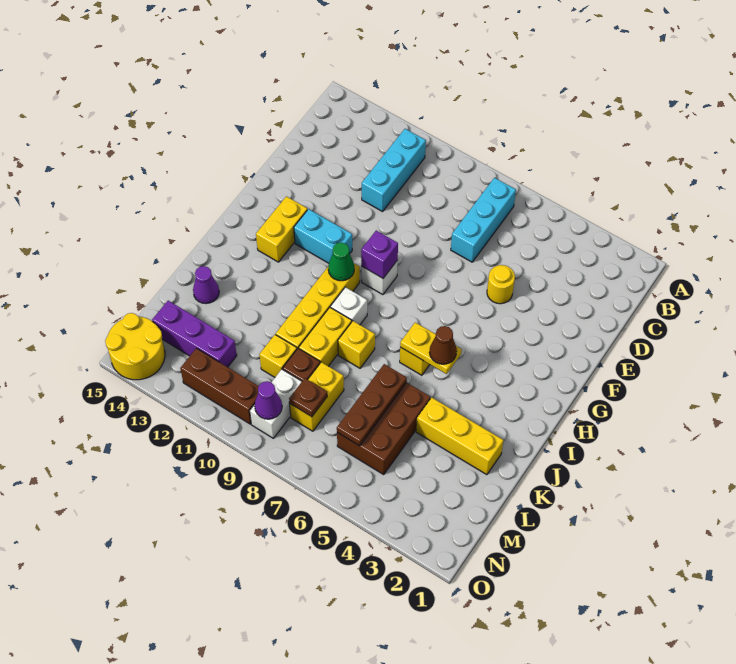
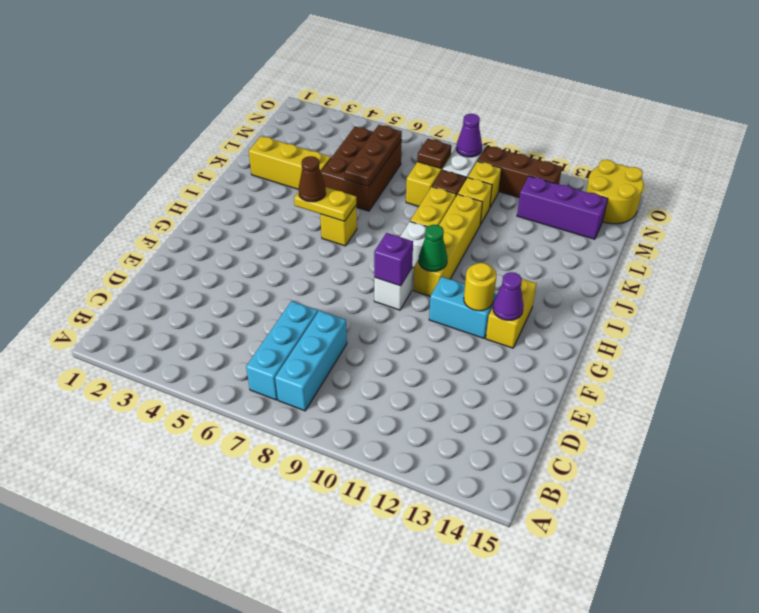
cyan 1x3 brick [362,129,426,212] -> cyan 1x3 brick moved to [275,311,347,411]
yellow 1x1 round brick [487,265,515,304] -> yellow 1x1 round brick moved to [464,263,497,311]
yellow 1x1 brick [338,321,375,368] -> yellow 1x1 brick moved to [468,161,501,207]
purple 1x1 cone [193,266,219,304] -> purple 1x1 cone moved to [493,272,524,320]

